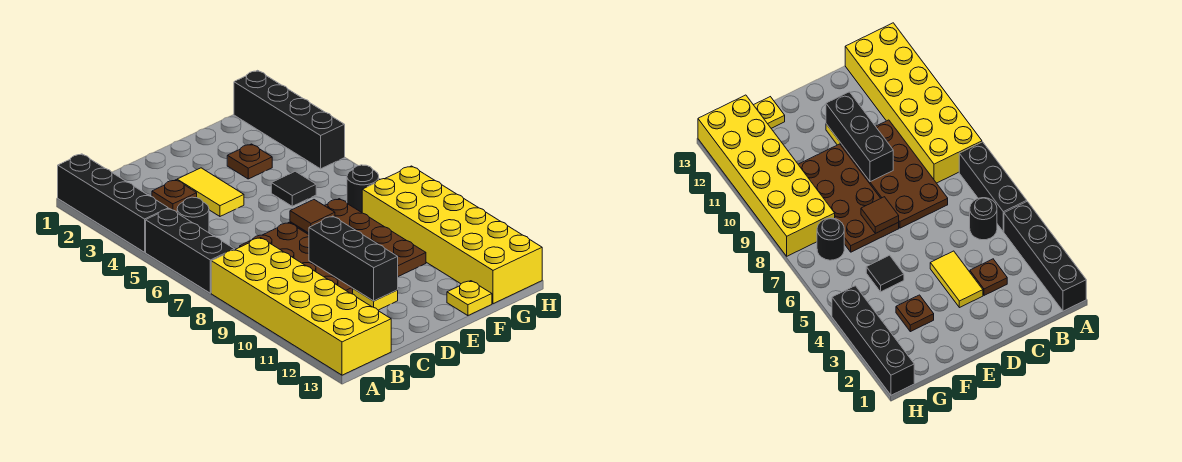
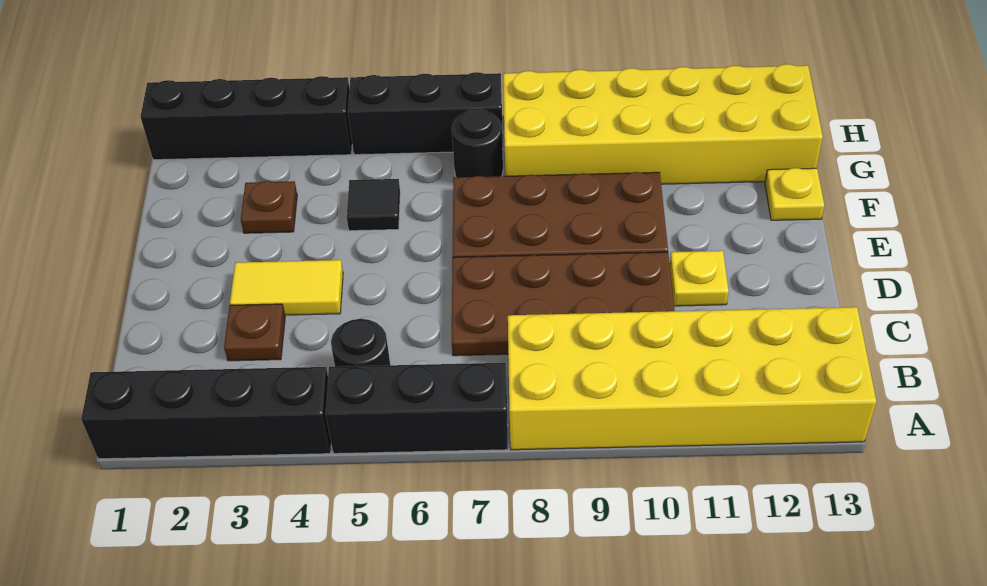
black 1x3 brick [309,216,398,301] -> black 1x3 brick moved to [348,72,503,155]
brown 1x1 tile [290,200,335,233] -> none

